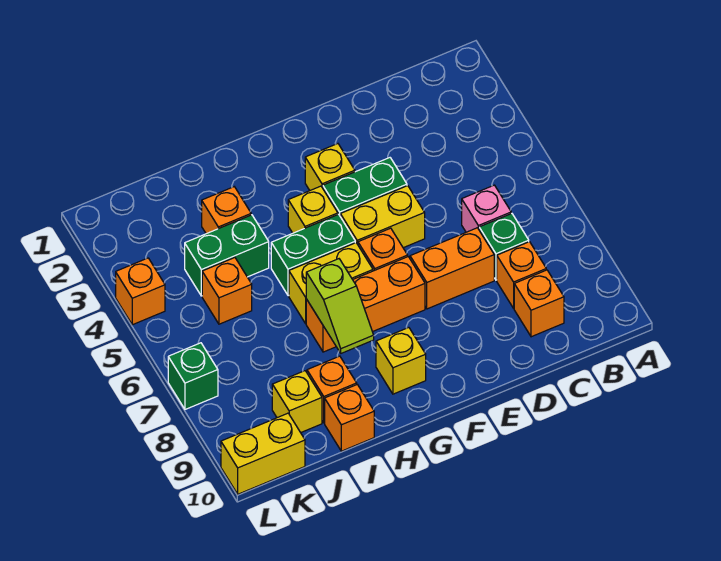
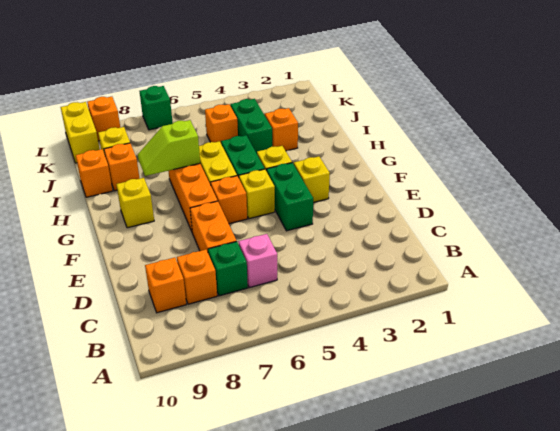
yellow 1x2 brick [340,186,425,248] -> yellow 1x1 brick [239,169,275,219]
orange 1x1 brick [116,258,165,325] -> orange 1x1 brick moved to [87,97,120,141]

